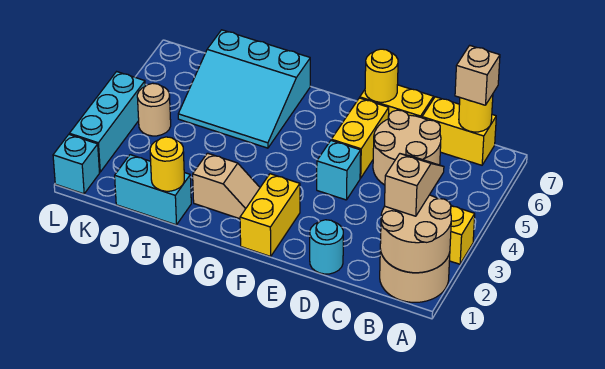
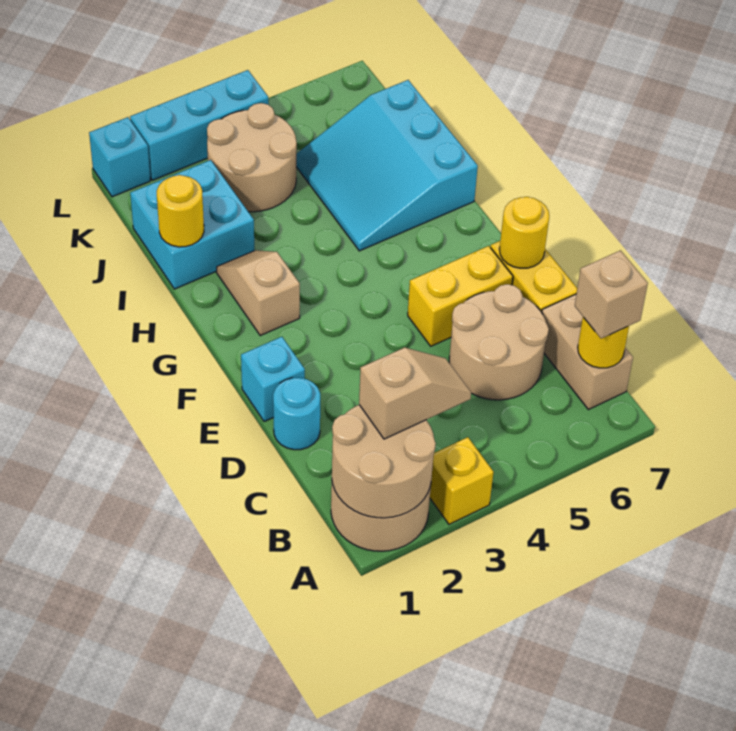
yellow 1x2 brick [422,97,496,165] -> tan 1x2 brick [542,294,633,410]
cyan 1x1 brick [317,141,361,200] -> cyan 1x1 brick moved to [241,337,305,422]
yellow 1x2 brick [240,174,300,256] -> none
tan 1x2 slope [193,153,260,219] -> tan 1x2 slope turned to [217,250,300,336]
cyan 1x2 brick [115,155,191,225] -> cyan 2x2 brick [130,160,254,289]
tan 1x1 round brick [137,83,171,136] -> tan 2x2 round brick [207,103,297,212]

